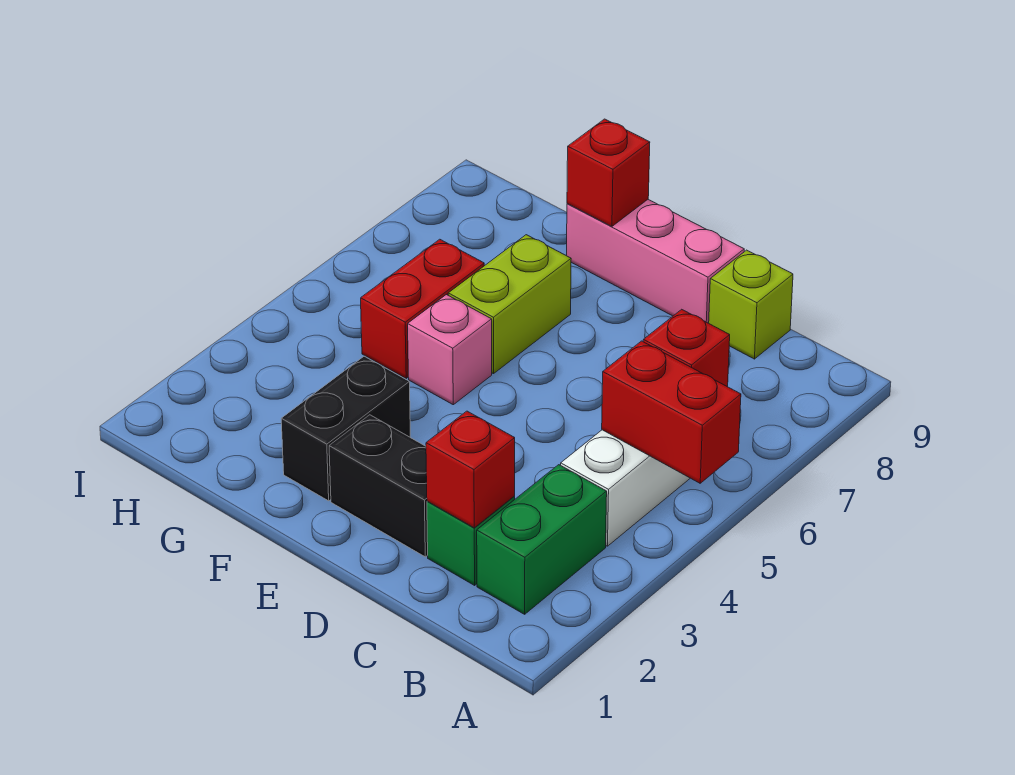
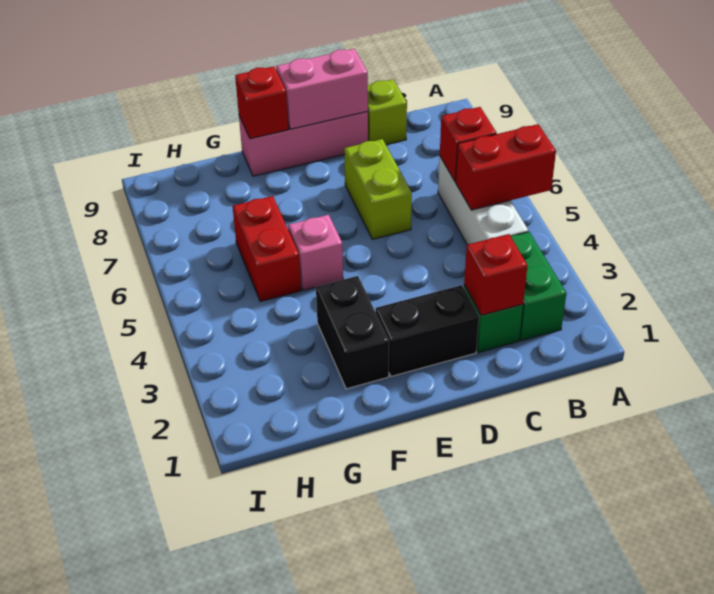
none -> pink 1x2 brick [276,49,368,129]
lime 1x2 brick [448,235,571,374] -> lime 1x2 brick moved to [344,139,412,239]

